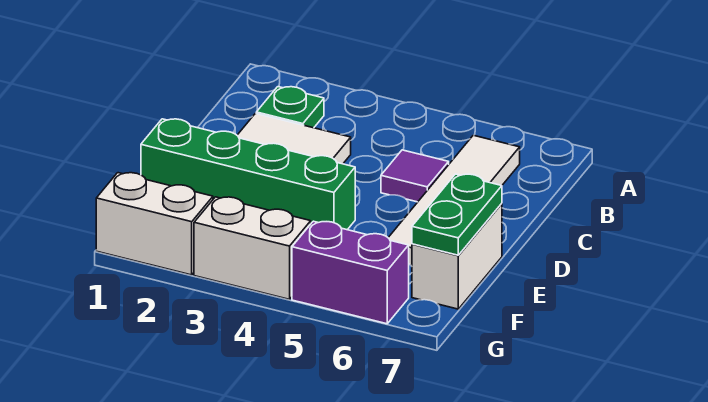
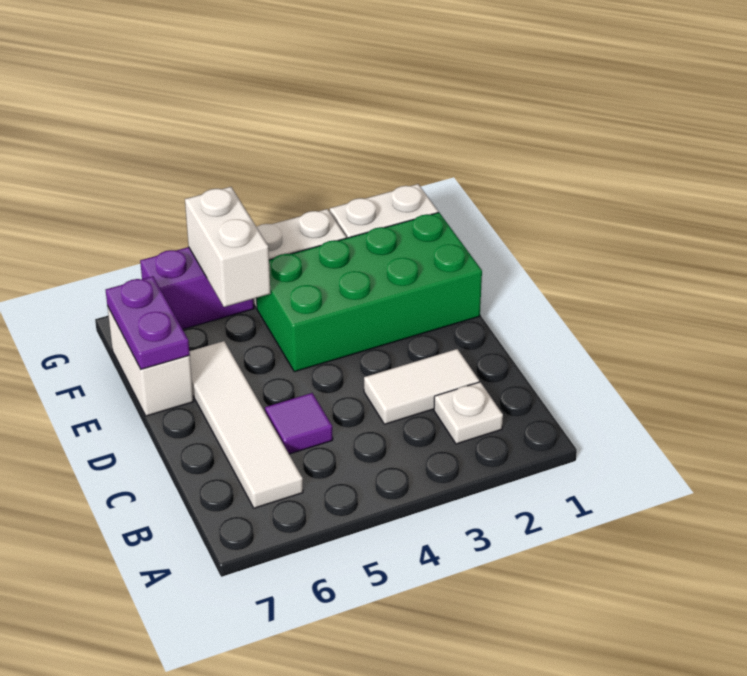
green 1x1 plate [256,87,324,128] -> white 1x1 plate [434,382,503,444]
green 1x4 brick [141,119,355,230] -> green 2x4 brick [257,212,482,372]
green 1x2 plate [412,174,502,255] -> purple 1x2 plate [106,276,190,369]
none -> white 1x2 brick [185,187,271,307]

